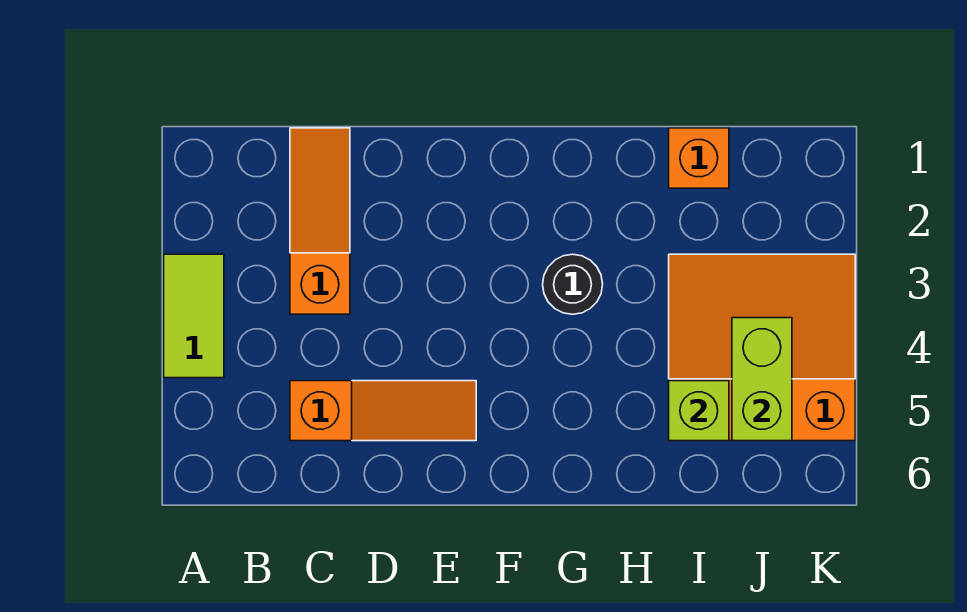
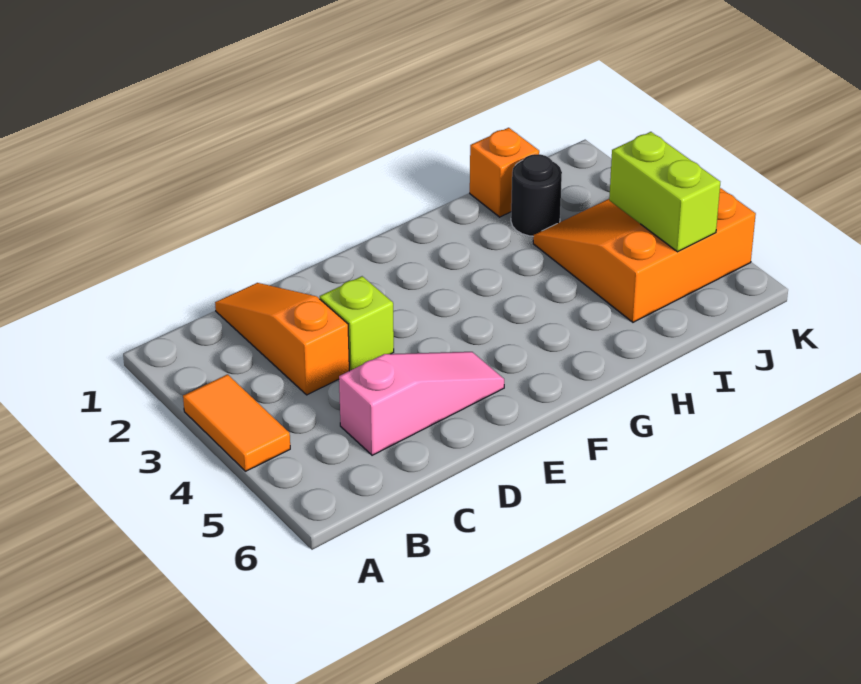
lime 1x2 tile [164,254,224,378] -> orange 1x2 tile [183,374,290,471]
orange 1x3 slope [290,381,476,441] -> pink 1x3 slope [339,352,504,455]
black 1x1 round brick [543,254,603,314] -> black 1x1 round brick moved to [511,154,562,236]
lime 1x1 brick [669,381,729,441] -> lime 1x1 brick moved to [320,276,394,371]

